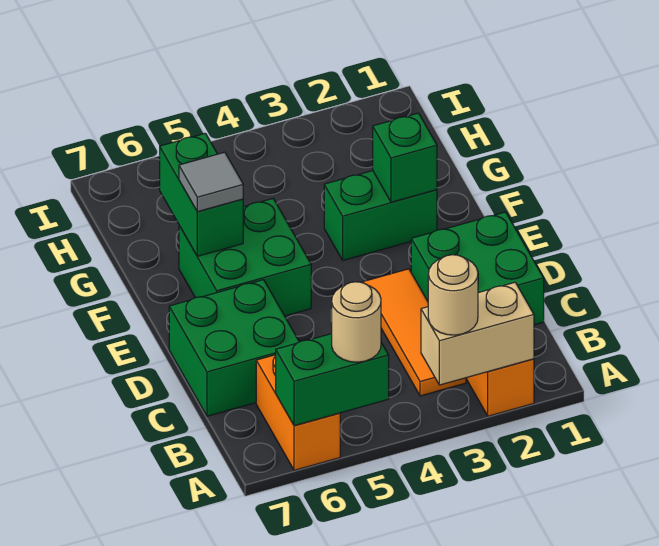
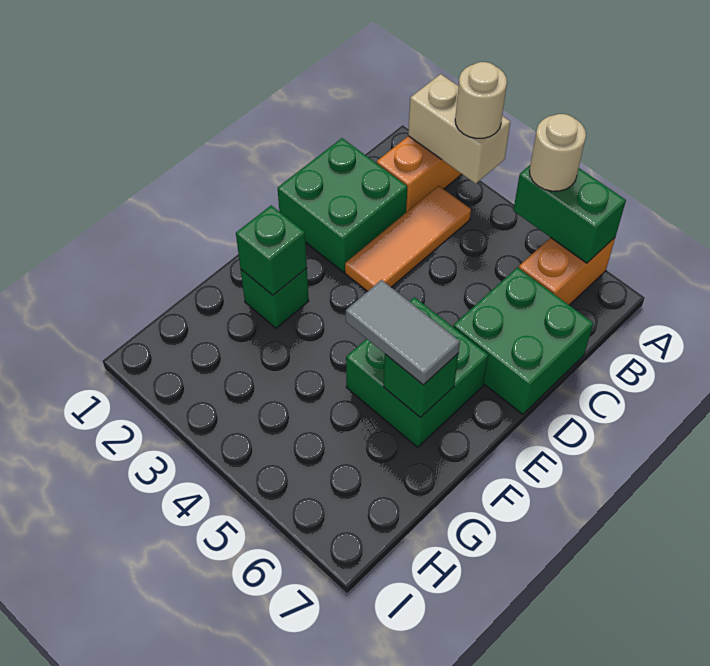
green 1x2 brick [324,171,437,260] -> green 1x1 brick [241,268,309,328]
green 1x2 brick [160,133,243,256] -> green 1x1 brick [384,354,458,418]
grey 1x1 tile [179,152,243,212] -> grey 1x2 tile [346,280,460,385]

